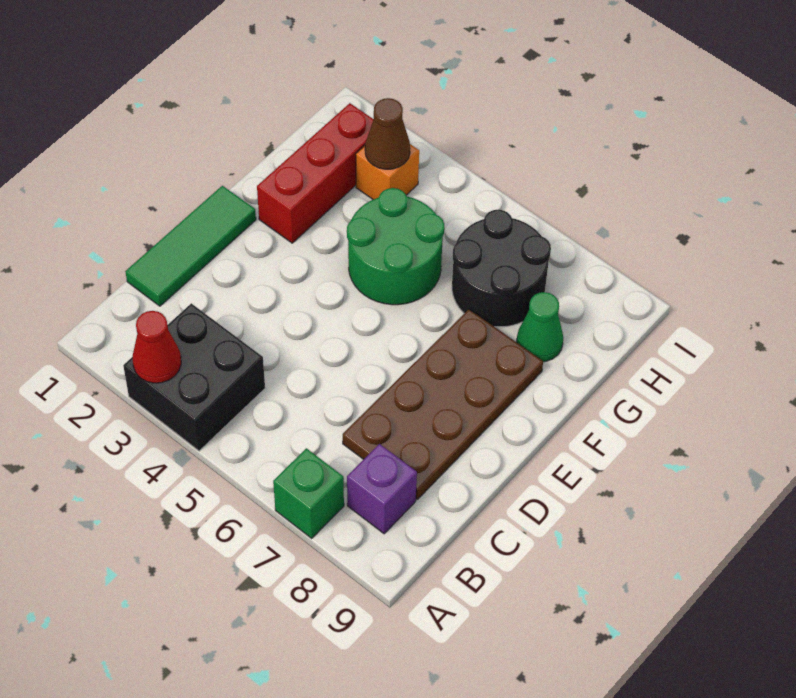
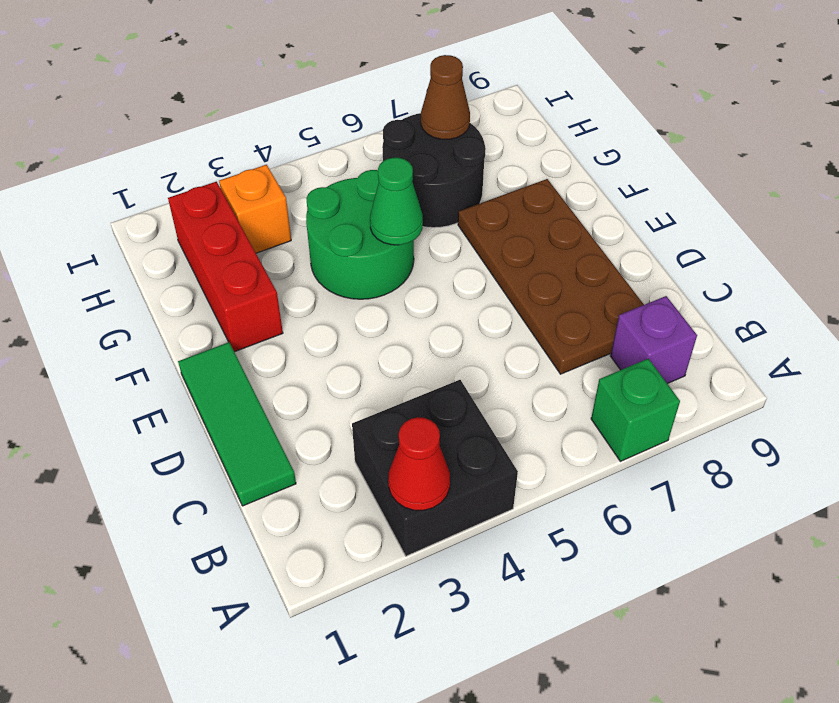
green 1x1 cone [517,292,563,362] -> green 1x1 cone moved to [370,158,423,245]
brown 1x1 cone [365,98,410,169] -> brown 1x1 cone moved to [421,55,470,139]

